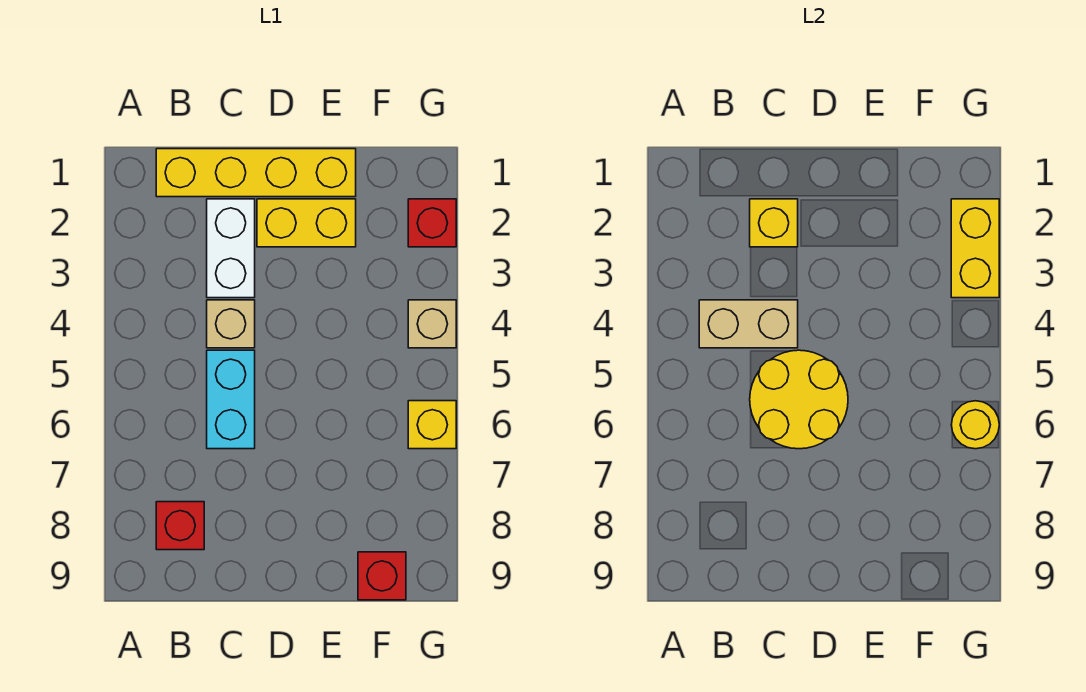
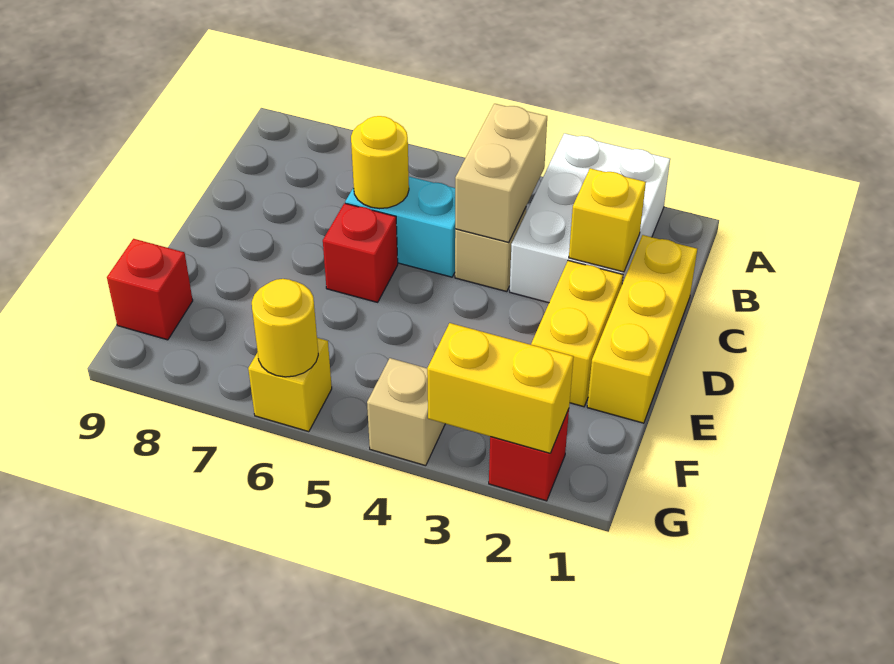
yellow 1x4 brick [156,149,356,197] -> yellow 1x3 brick [587,235,697,423]
red 1x1 brick [156,502,204,550] -> red 1x1 brick moved to [323,203,398,302]
white 1x2 brick [207,199,255,298] -> white 2x3 brick [510,133,670,303]
yellow 2x2 round brick [750,350,848,449] -> yellow 1x1 round brick [351,116,409,209]

